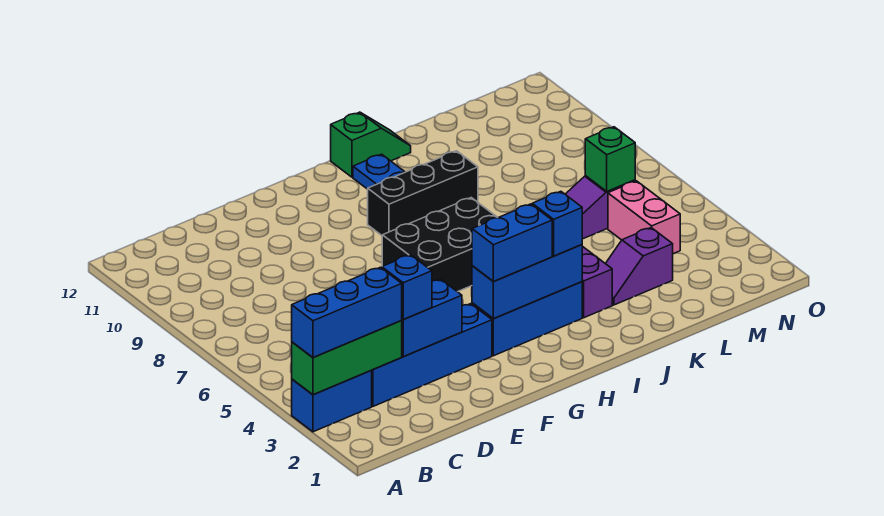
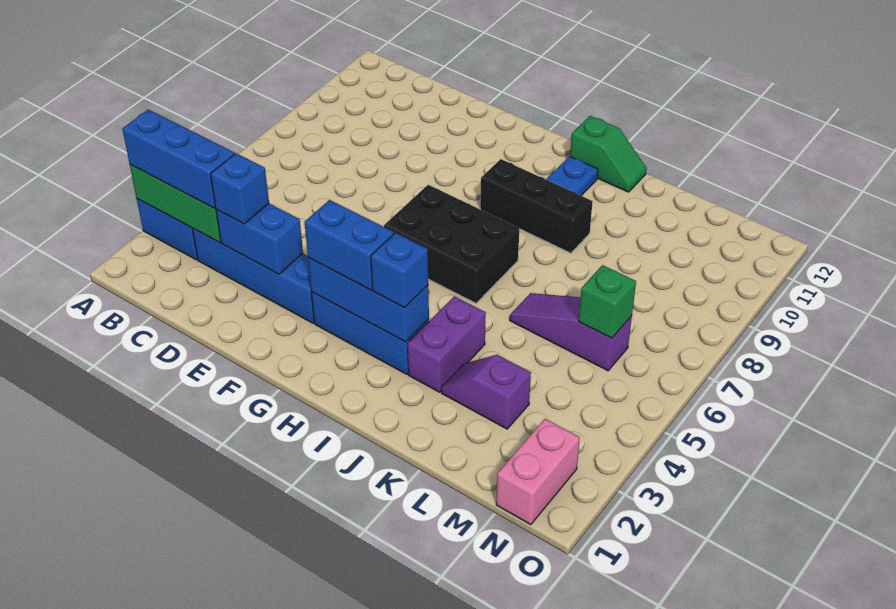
pink 1x2 brick [608,181,680,254] -> pink 1x2 brick moved to [496,419,580,525]

